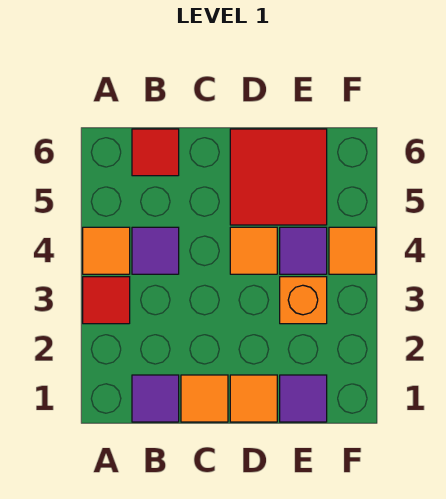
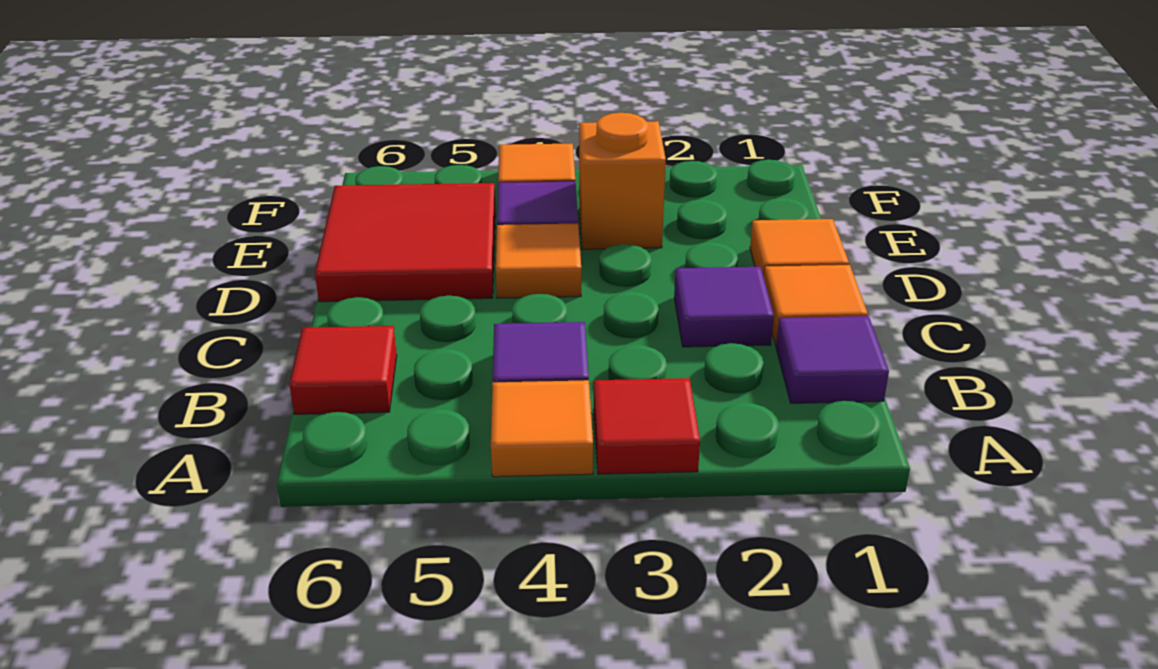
purple 1x1 tile [280,375,327,422] -> purple 1x1 tile moved to [674,267,774,347]

